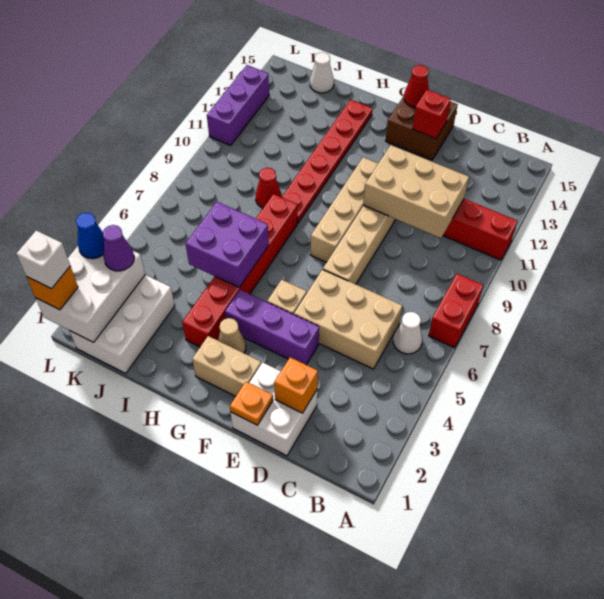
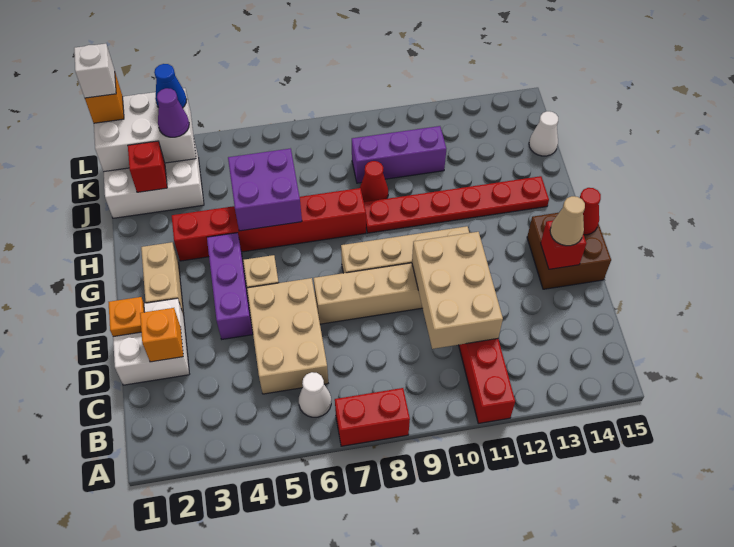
tan 1x1 cone [218,318,246,353] -> tan 1x1 cone moved to [550,196,585,246]
none -> red 1x1 brick [128,141,167,192]
purple 1x3 brick [207,65,269,145] -> purple 1x3 brick moved to [352,126,446,183]

